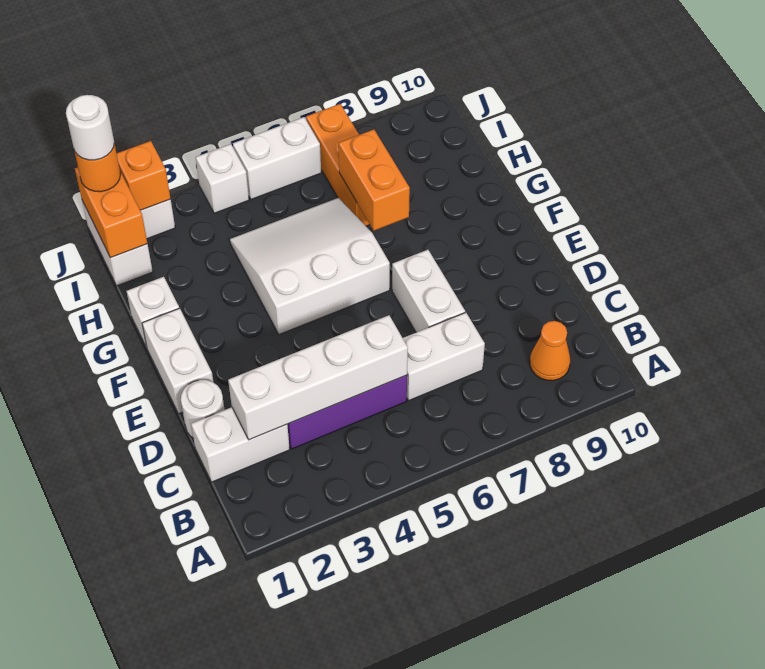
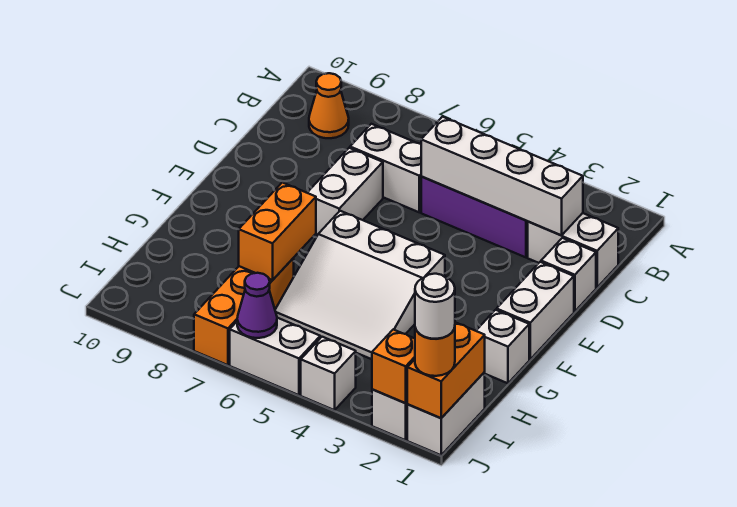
white 1x1 round brick [181,380,225,438] -> white 1x1 brick [541,238,596,312]
none -> purple 1x1 cone [237,273,277,338]

